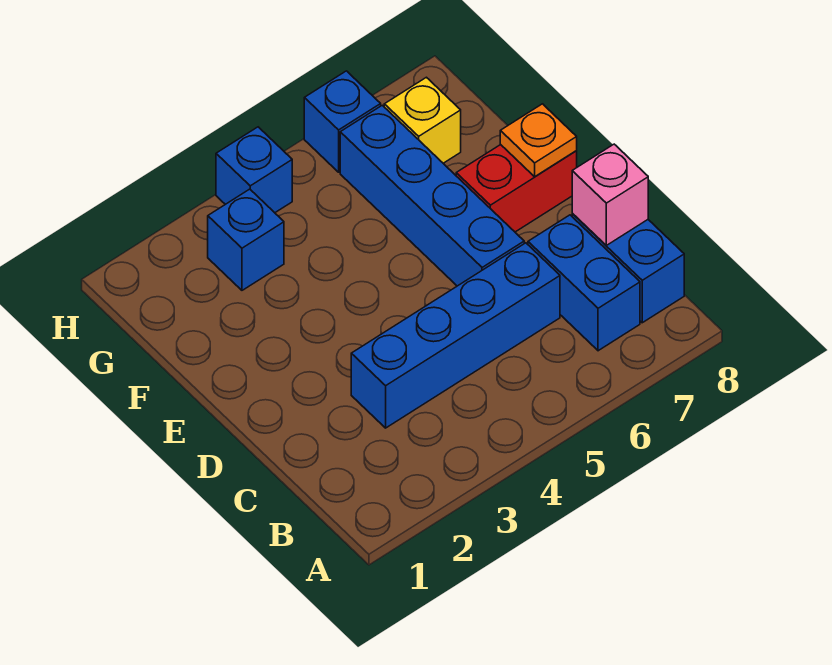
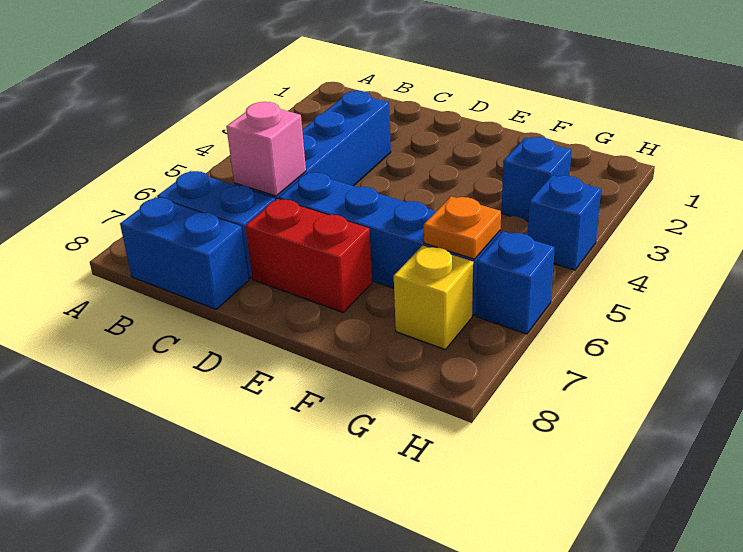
pink 1x1 brick [572,144,648,245] -> pink 1x1 brick moved to [226,102,306,196]
red 1x2 brick [456,145,577,232] -> red 1x2 brick turned to [245,199,372,312]
orange 1x1 plate [500,104,577,177] -> orange 1x1 plate moved to [424,196,501,259]

